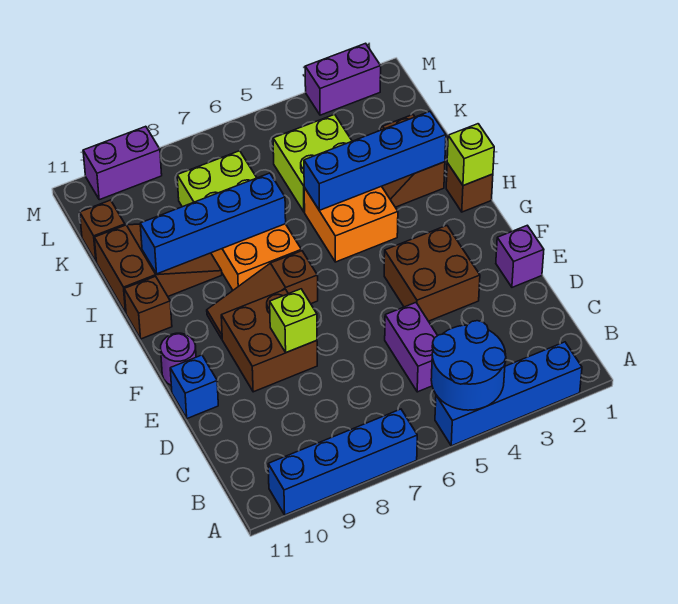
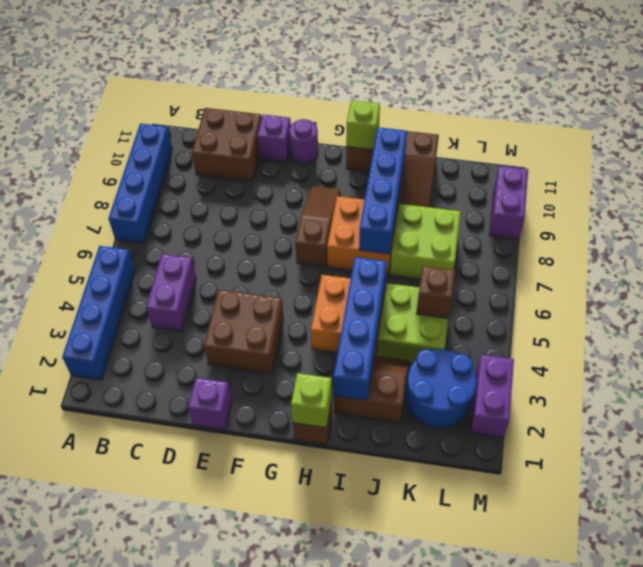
blue 2x2 round brick [431,321,506,410] -> blue 2x2 round brick moved to [406,349,476,428]
purple 1x2 brick [385,303,438,392] -> purple 1x2 brick turned to [146,254,196,331]
brown 2x2 brick [221,289,317,392] -> brown 2x2 brick moved to [192,108,262,181]
lime 1x1 brick [270,289,317,353] -> lime 1x1 brick moved to [346,100,380,149]
blue 1x1 brick [170,355,218,419] -> purple 1x1 brick [257,115,291,162]
brown 1x1 brick [80,200,125,262] -> brown 1x1 brick moved to [416,266,455,318]

